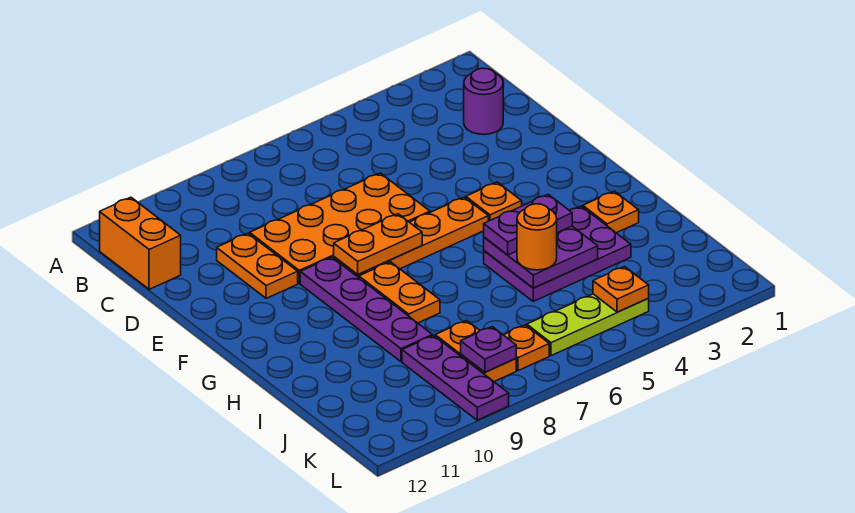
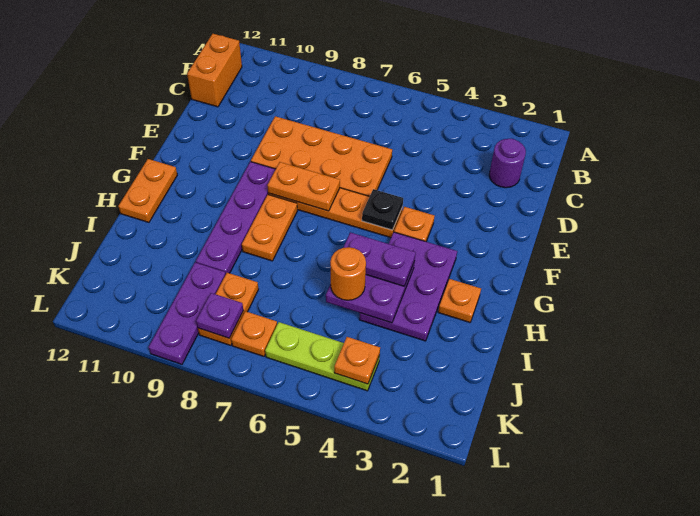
orange 1x2 plate [217,233,298,298] -> orange 1x2 plate moved to [118,159,177,222]
none -> black 1x1 plate [362,189,403,230]
purple 2x3 plate [484,206,631,301] -> purple 2x3 plate turned to [359,232,457,341]

